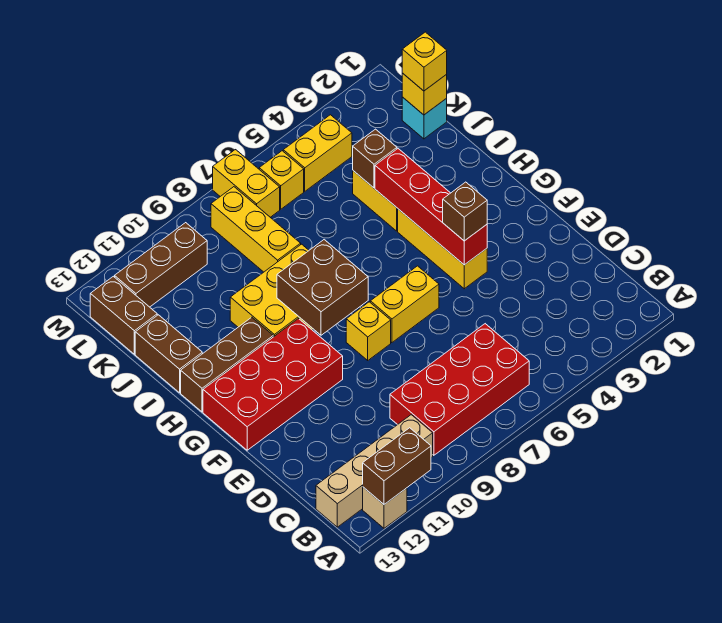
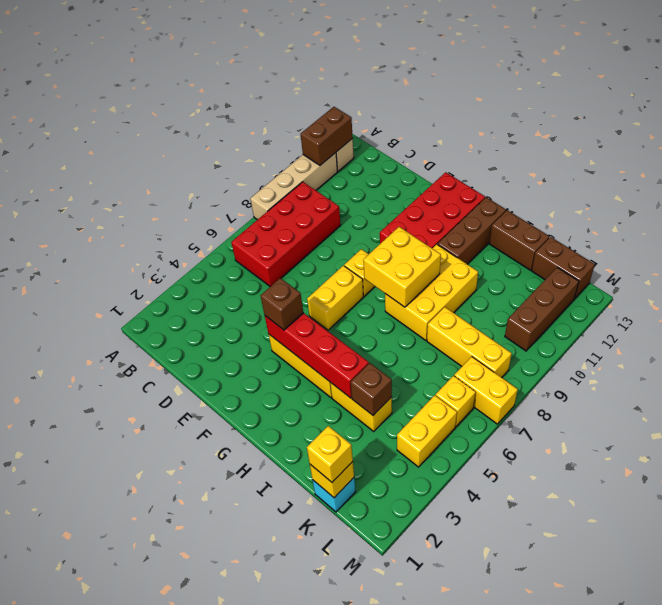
tan 1x4 brick [316,415,433,527] -> tan 1x4 brick moved to [250,153,338,220]
brown 2x2 brick [277,240,368,335] -> yellow 2x2 brick [363,227,441,307]

